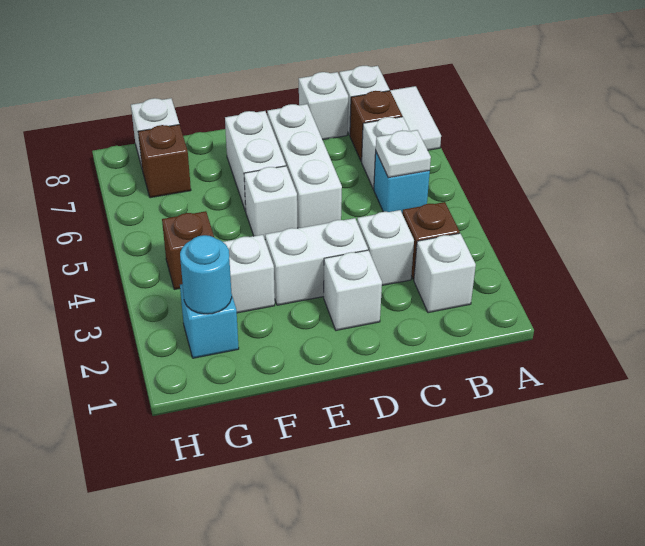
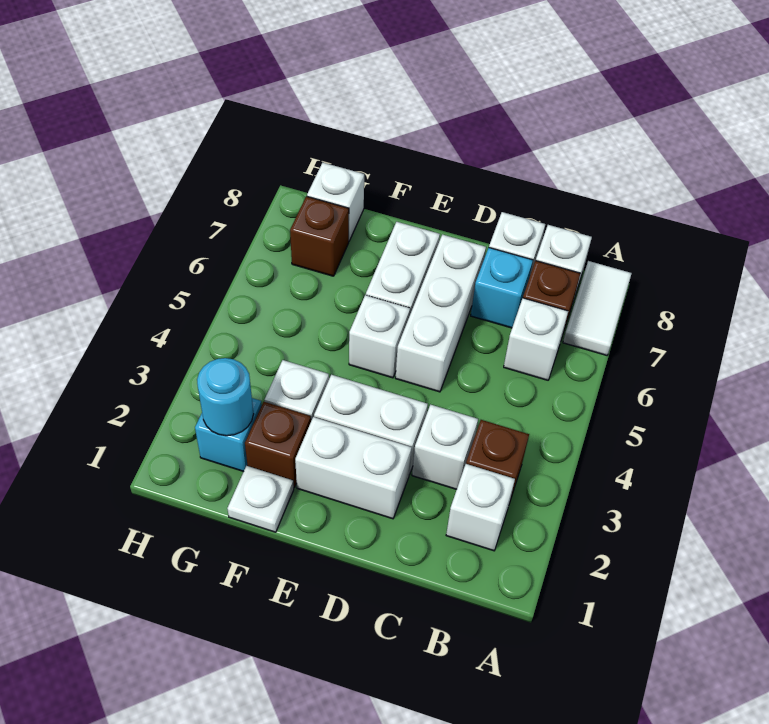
cyan 1x1 brick [374,152,430,212] -> cyan 1x1 brick moved to [471,248,533,328]
white 1x1 plate [376,130,431,178] -> white 1x1 plate moved to [227,466,294,532]
white 1x1 brick [324,250,382,330] -> white 1x2 brick [295,417,412,519]
brown 1x1 brick [162,211,214,289] -> brown 1x1 brick moved to [245,402,311,488]

